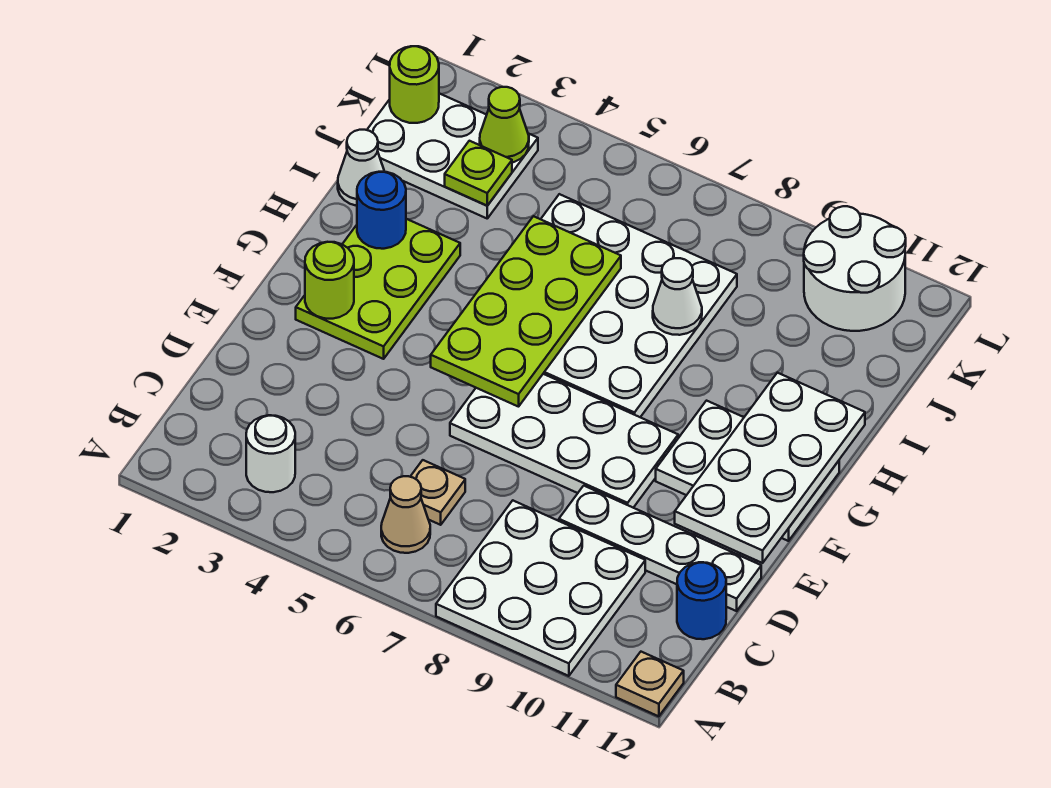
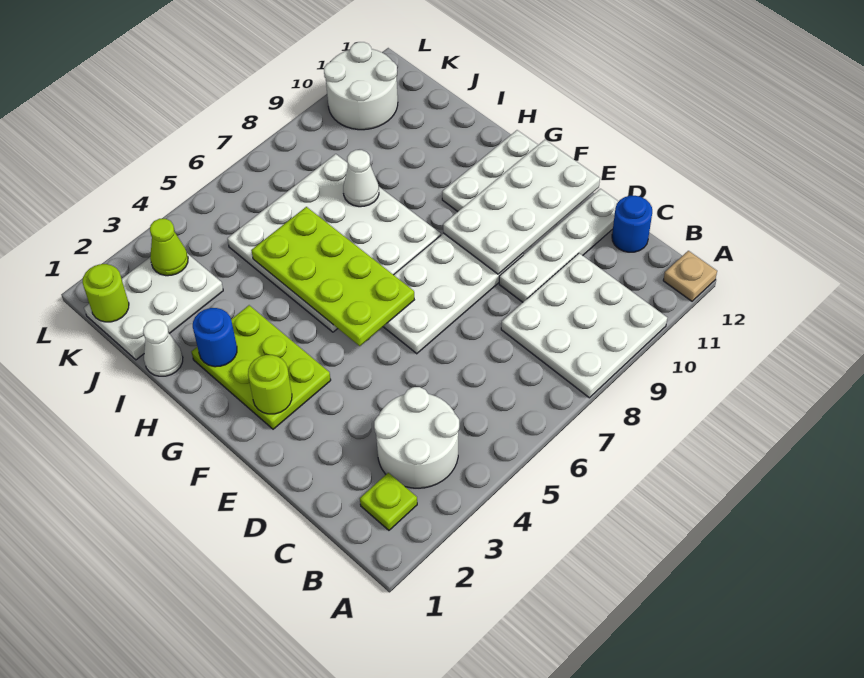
white 1x1 round brick [246,415,295,492] -> white 2x2 round brick [374,387,459,488]
tan 1x1 cone [381,476,430,553] -> none
tan 1x1 plate [410,460,465,525] -> none
white 2x4 plate [675,373,865,563] -> white 2x4 plate turned to [443,140,600,274]
lime 1x1 plate [445,141,512,206] -> lime 1x1 plate moved to [360,473,417,530]

